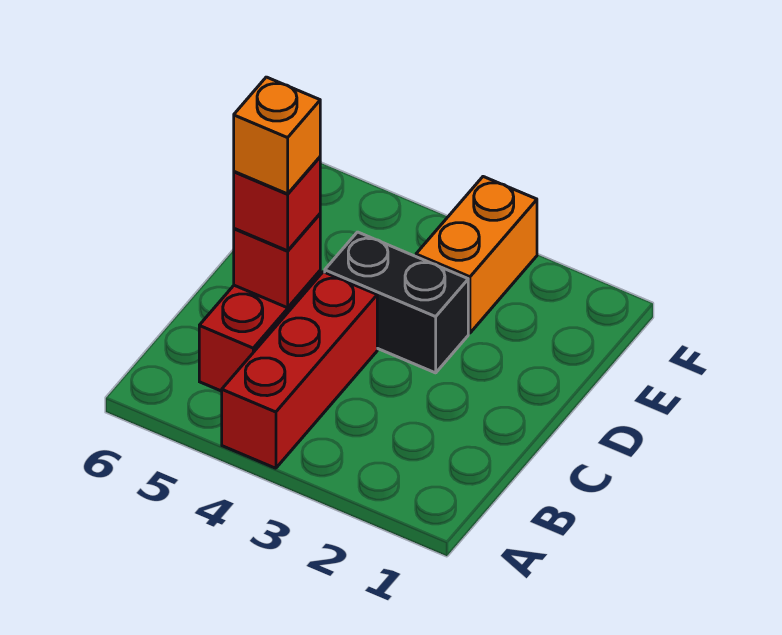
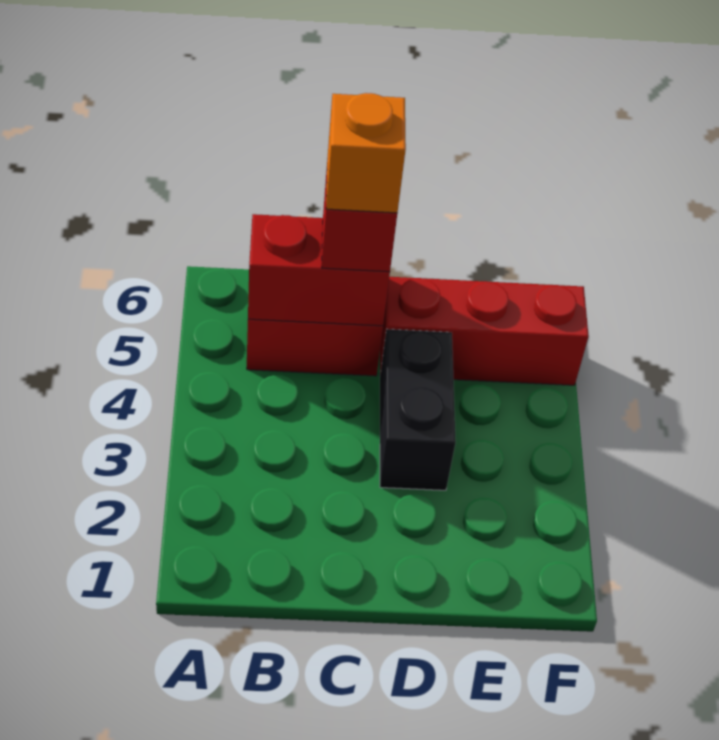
red 1x3 brick [222,272,377,468] -> red 1x3 brick moved to [380,277,589,385]
red 1x1 brick [234,214,320,308] -> red 1x2 brick [248,214,390,326]
orange 1x2 brick [416,177,537,333] -> none

